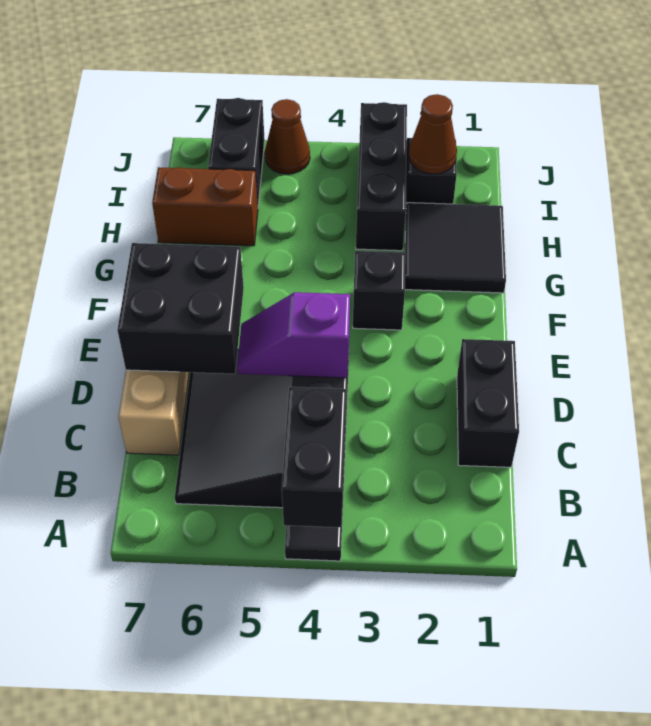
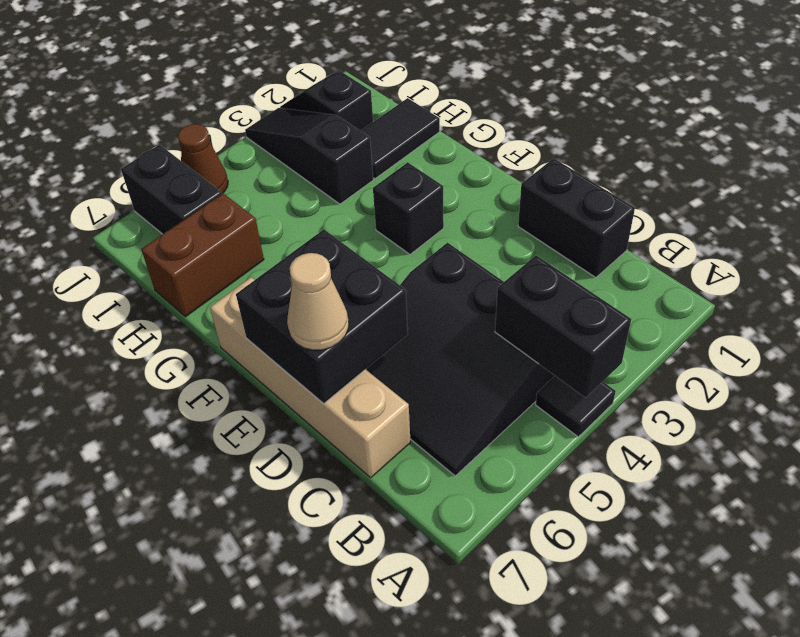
purple 1x2 slope [237,292,350,378] -> none
none -> tan 1x1 cone [287,253,349,350]
black 2x2 tile [405,203,506,293] -> black 1x2 tile [361,98,440,179]
black 1x3 brick [356,102,407,251] -> black 1x3 slope [245,108,373,204]
brown 1x1 cone [409,94,457,174] -> none

